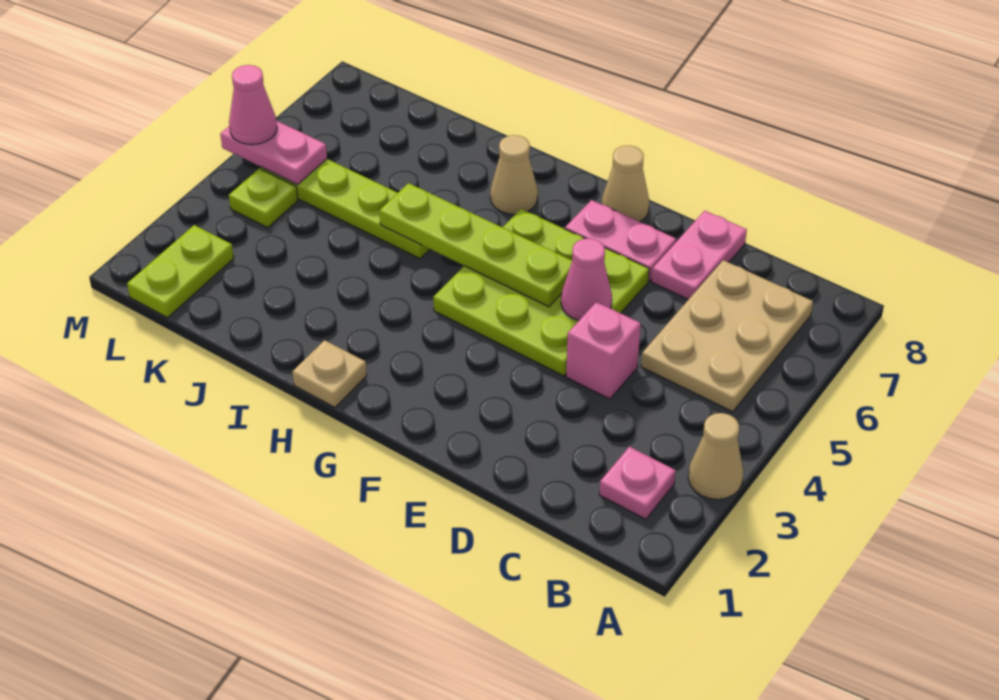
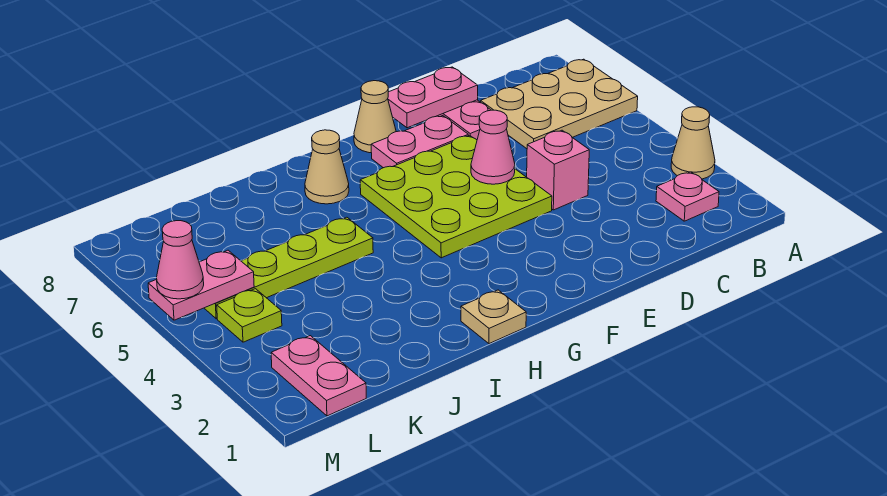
tan 2x3 plate [641,260,813,412] -> tan 2x3 plate turned to [481,59,638,149]
none -> pink 1x2 plate [388,67,478,128]
lime 1x4 plate [379,183,572,307] -> none
lime 1x2 plate [127,225,234,318] -> pink 1x2 plate [271,336,366,416]

